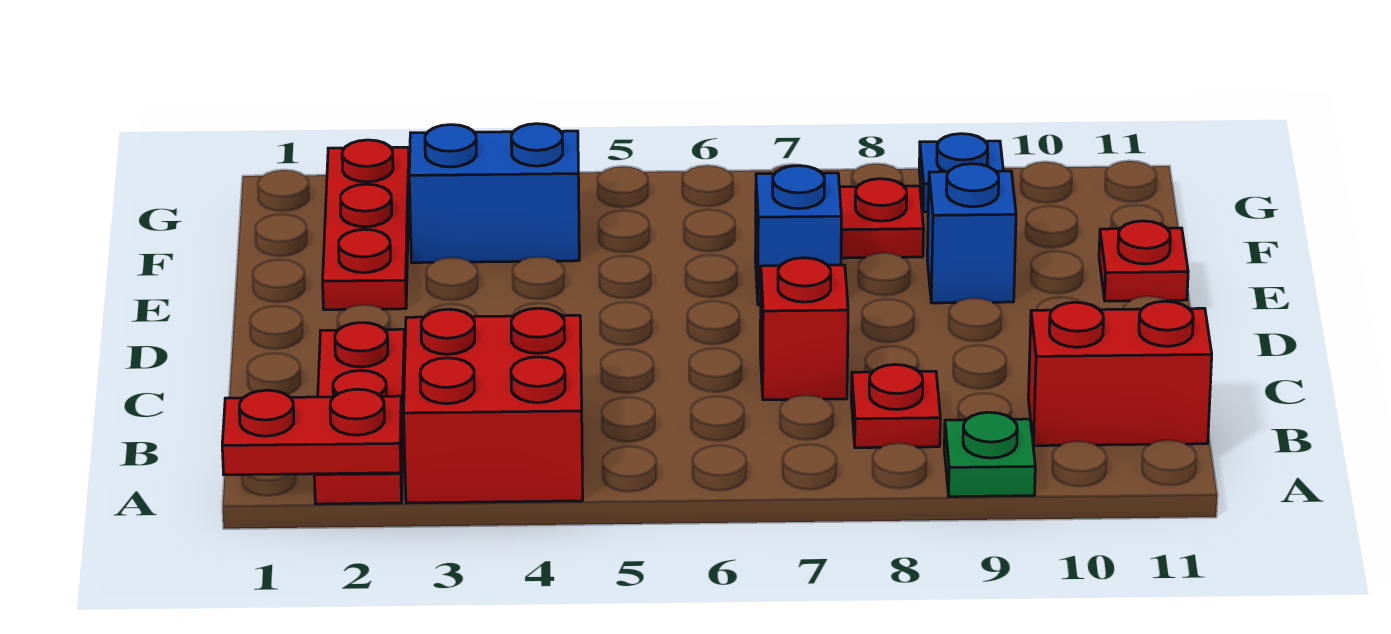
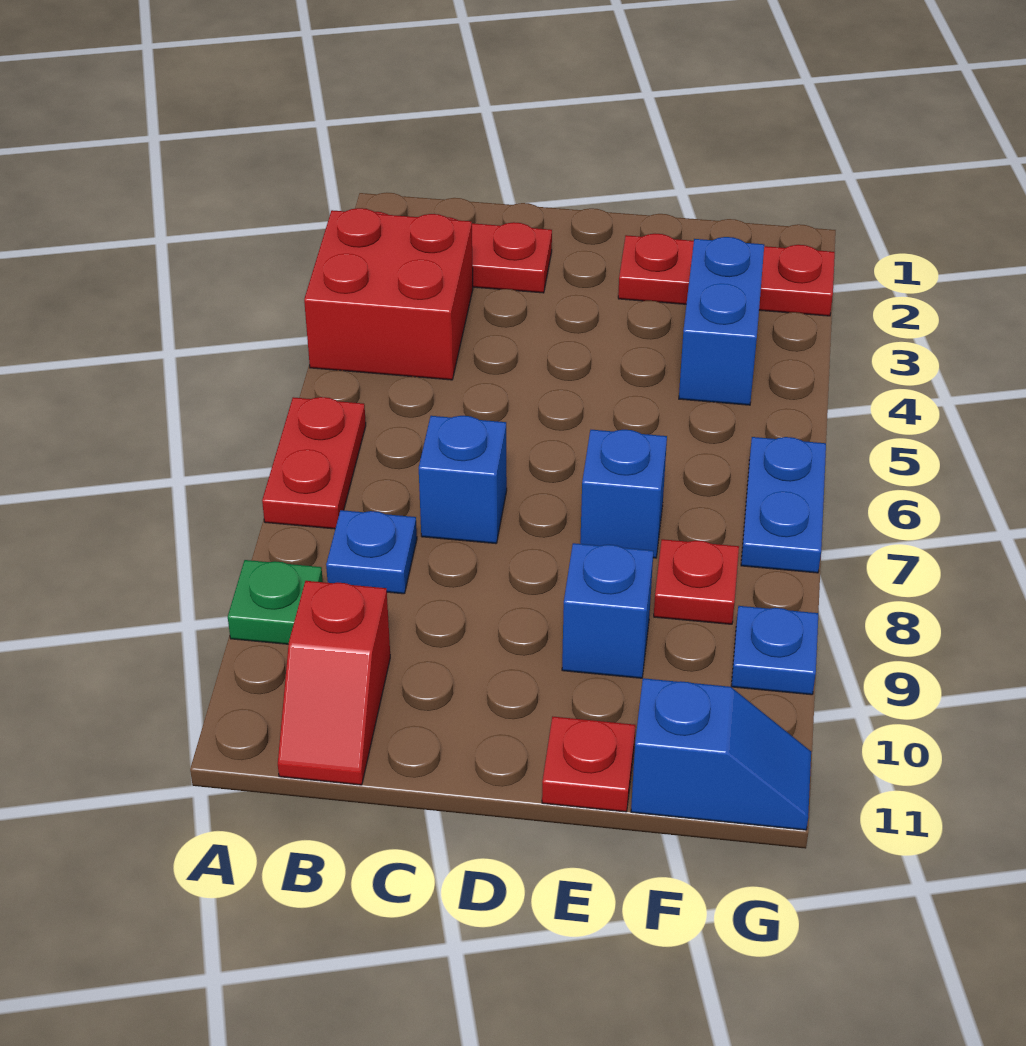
red 1x2 plate [222,389,402,475] -> red 1x2 plate moved to [262,397,366,529]
red 1x1 plate [851,365,940,448] -> blue 1x1 plate [326,510,417,594]
red 1x2 brick [1028,301,1212,446] -> red 1x2 slope [278,581,390,785]
red 1x1 brick [760,258,848,400] -> blue 1x1 brick [419,416,507,544]
none -> blue 1x2 slope [631,678,811,830]
none -> blue 1x2 plate [741,437,826,573]

